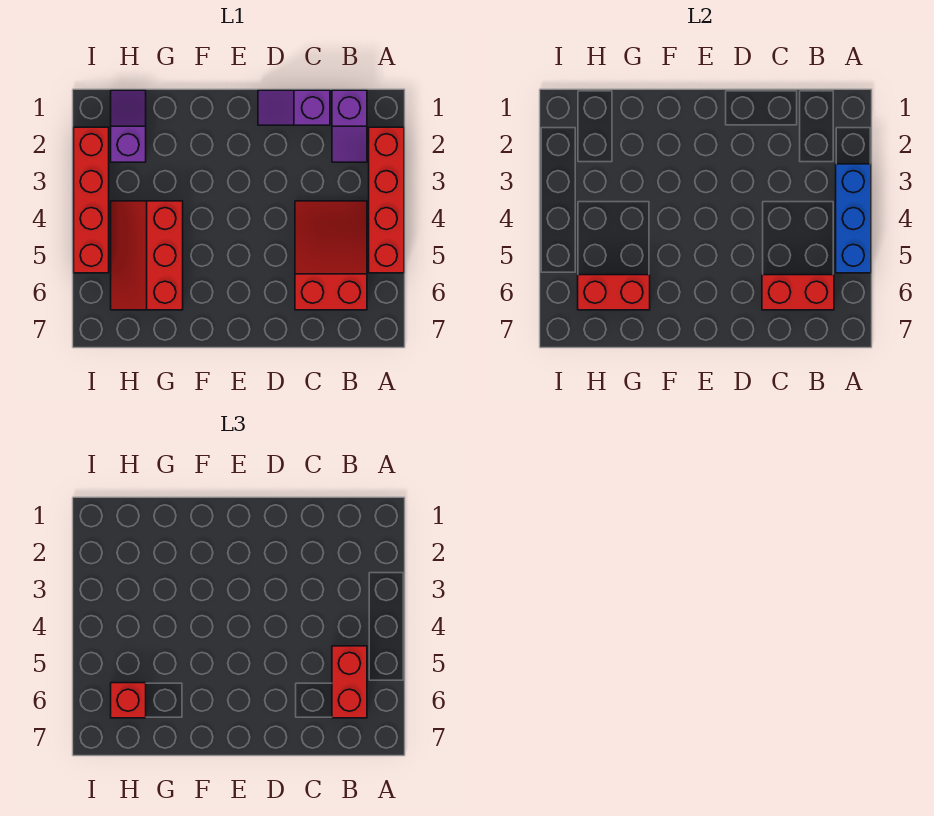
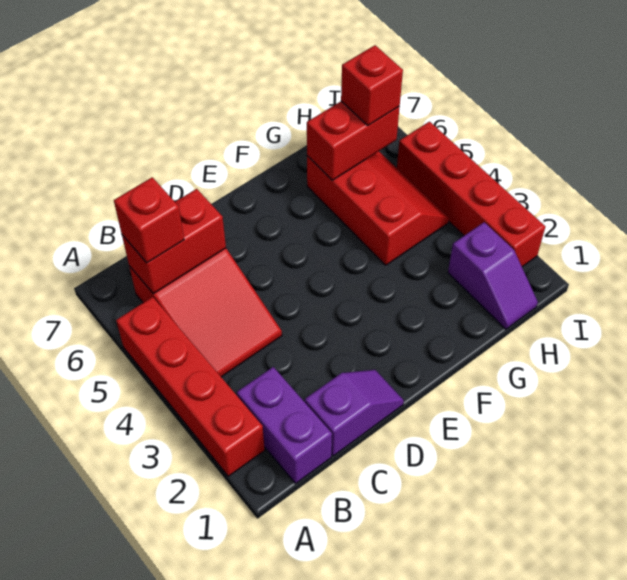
blue 1x3 brick [836,164,871,273] -> none
purple 1x2 slope [332,90,367,162] -> purple 1x2 brick [237,367,332,483]
red 1x2 brick [332,646,367,718] -> red 1x1 brick [114,177,184,263]

